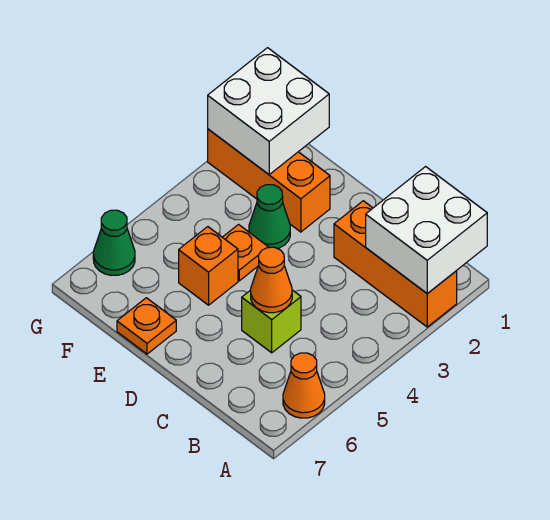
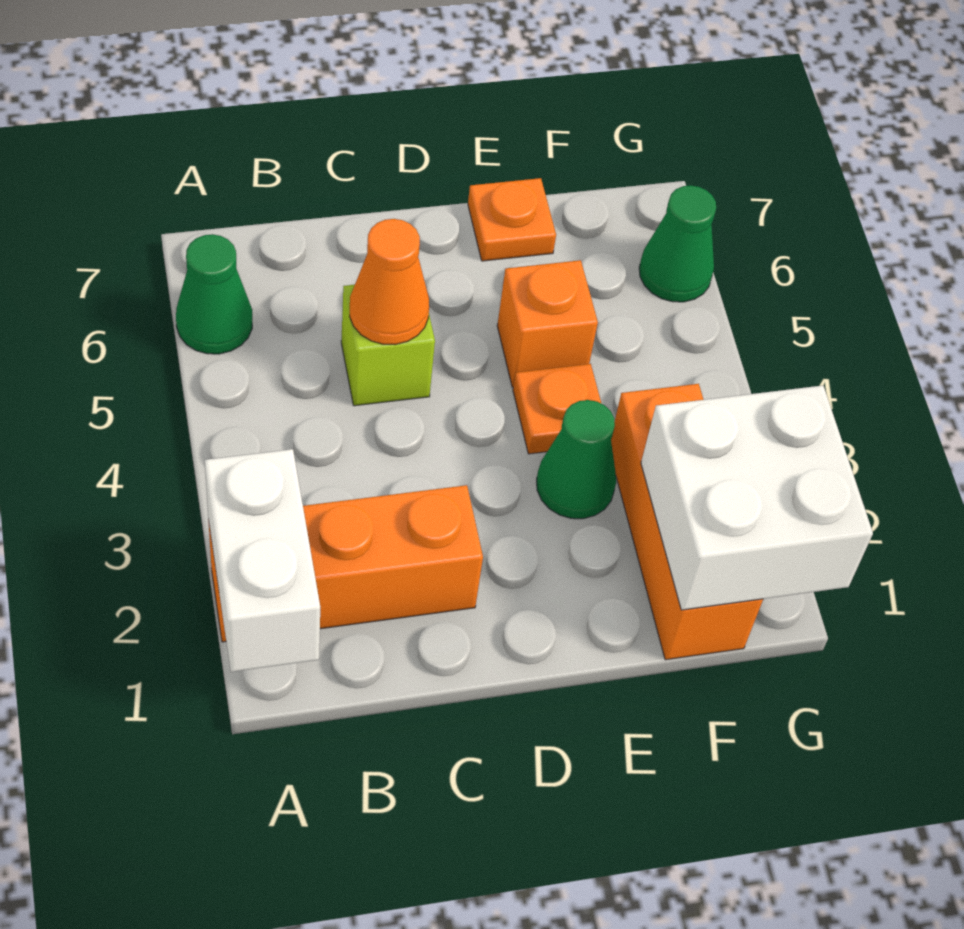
white 2x2 brick [366,167,487,294] -> white 1x2 brick [205,449,320,672]
orange 1x1 cone [283,353,325,418] -> green 1x1 cone [176,234,252,354]
orange 1x3 brick [208,129,330,232] -> orange 1x3 brick turned to [611,384,763,660]

